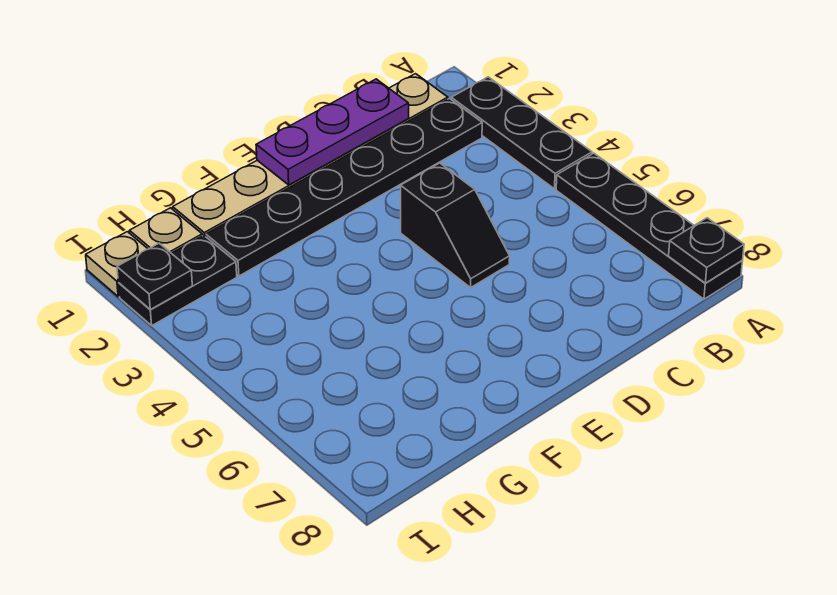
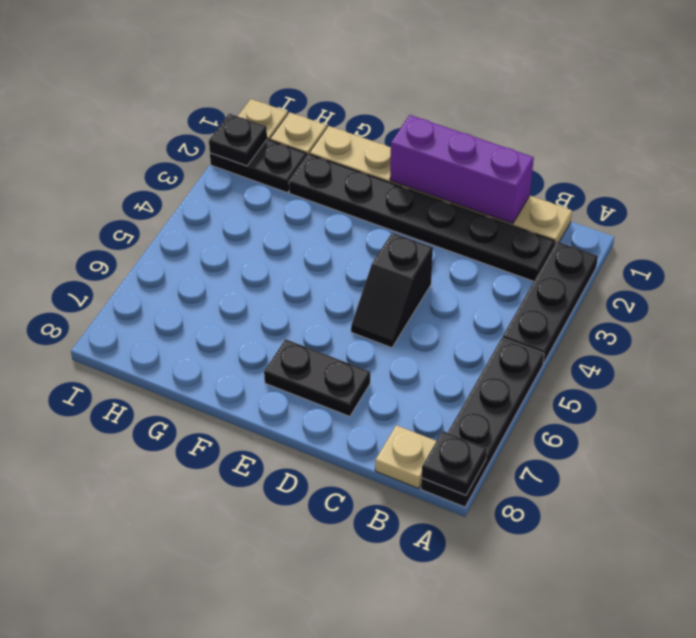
none -> tan 1x1 plate [375,425,436,488]
purple 1x3 plate [256,79,409,185] -> purple 1x3 brick [390,115,534,224]
none -> black 1x2 plate [264,339,370,416]

